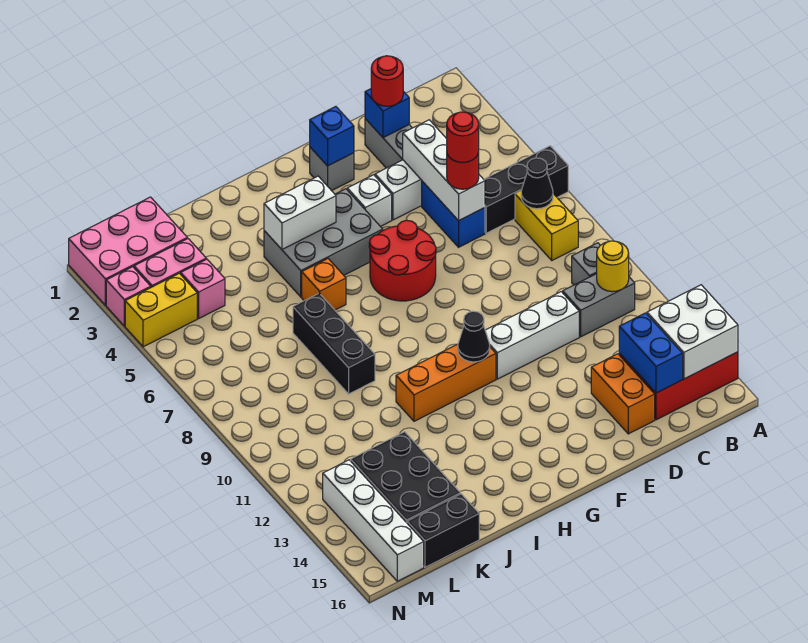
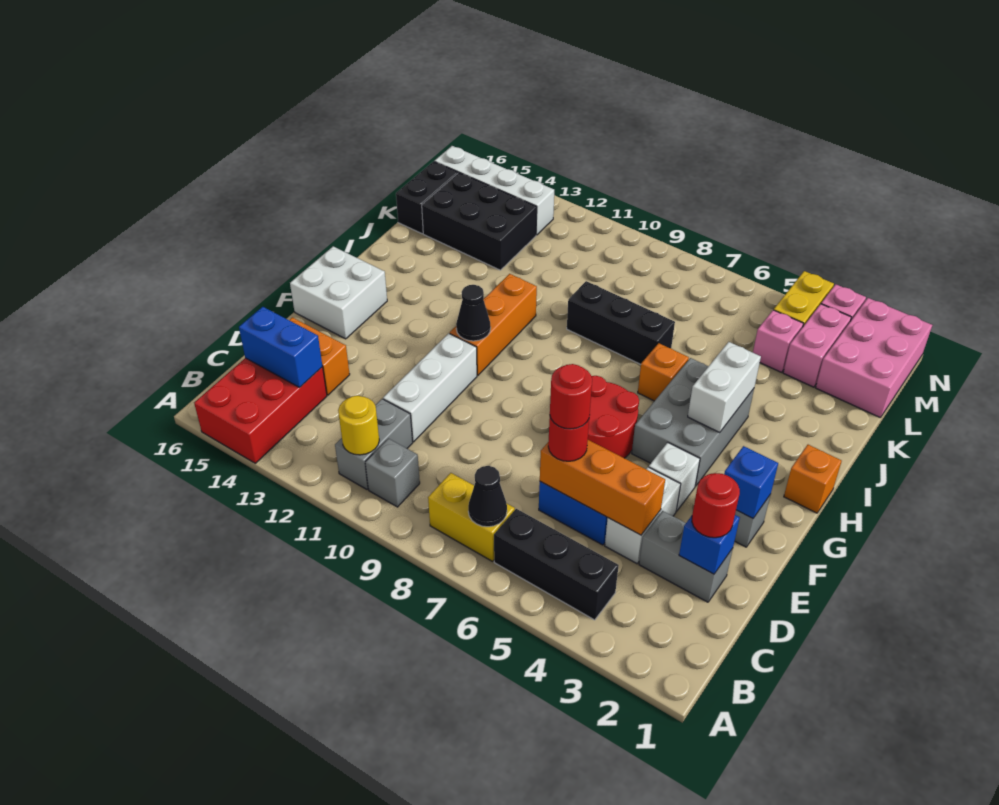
black 1x3 brick [484,146,568,233] -> black 1x3 brick turned to [494,509,619,620]
white 2x2 brick [647,285,738,379] -> white 2x2 brick moved to [290,246,387,339]
white 1x3 brick [403,120,485,221] -> orange 1x3 brick [540,440,665,535]
none -> orange 1x1 brick [784,445,841,513]

